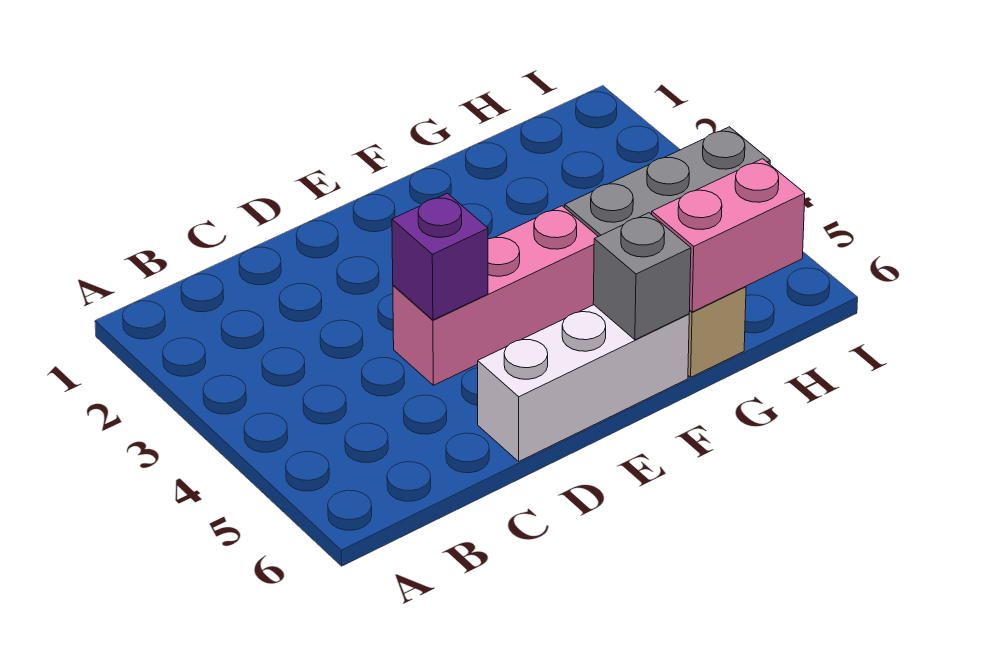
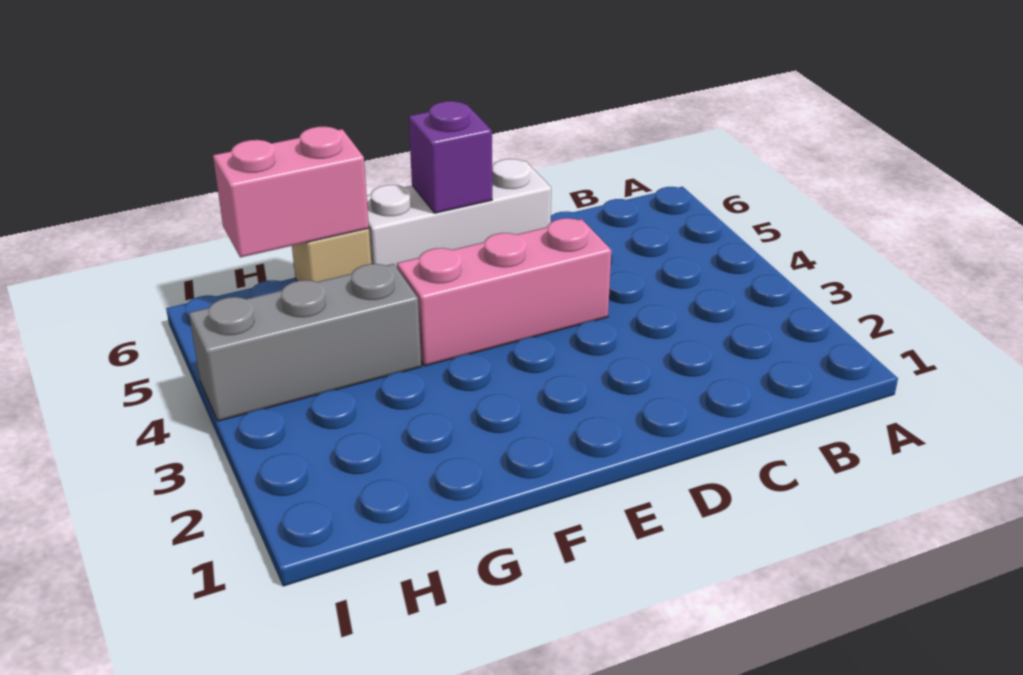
purple 1x1 brick [392,193,488,320] -> purple 1x1 brick moved to [409,101,492,213]
grey 1x1 brick [593,213,691,340] -> none

